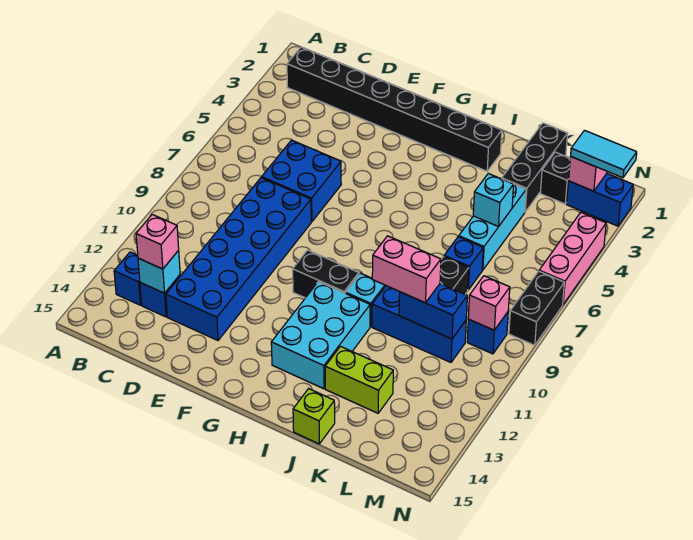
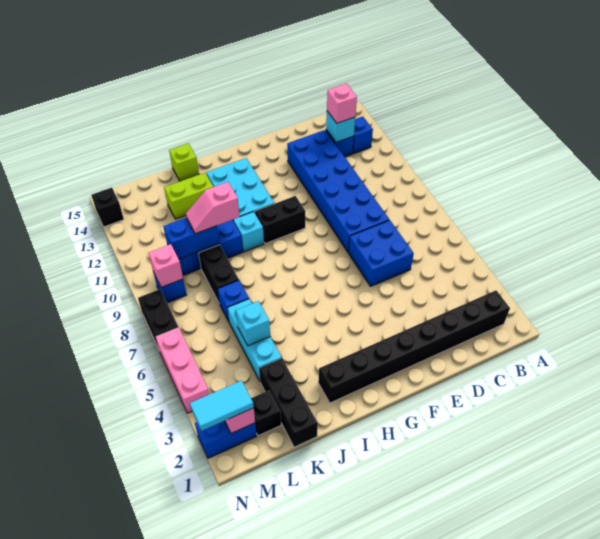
pink 1x2 brick [372,236,441,303] -> pink 1x2 slope [186,182,240,234]
none -> black 1x1 brick [91,188,124,227]

